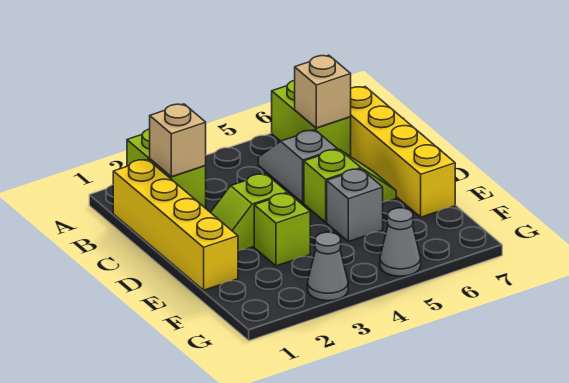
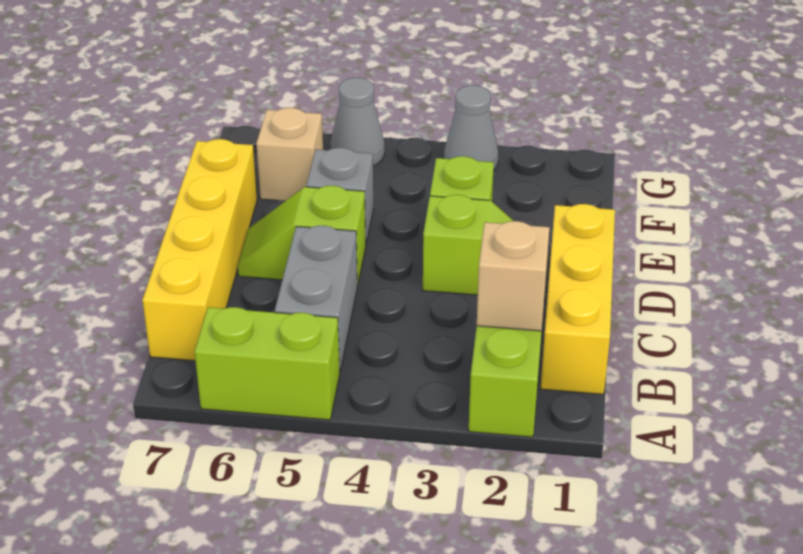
lime 1x2 brick [272,80,351,156] -> lime 1x2 brick turned to [195,307,340,420]
yellow 1x4 brick [113,160,238,290] -> yellow 1x3 brick [540,204,615,394]
grey 1x2 slope [258,130,337,203] -> grey 1x2 brick [275,226,357,371]
tan 1x1 brick [295,55,351,128] -> tan 1x1 brick moved to [256,108,323,201]

